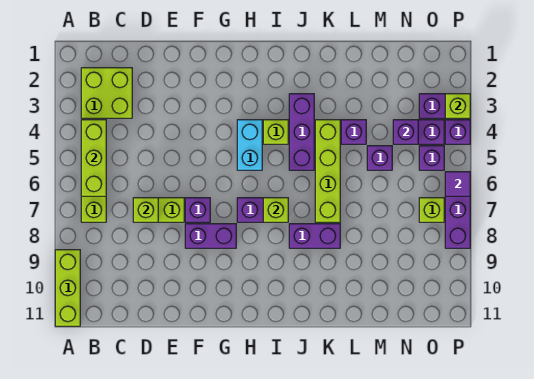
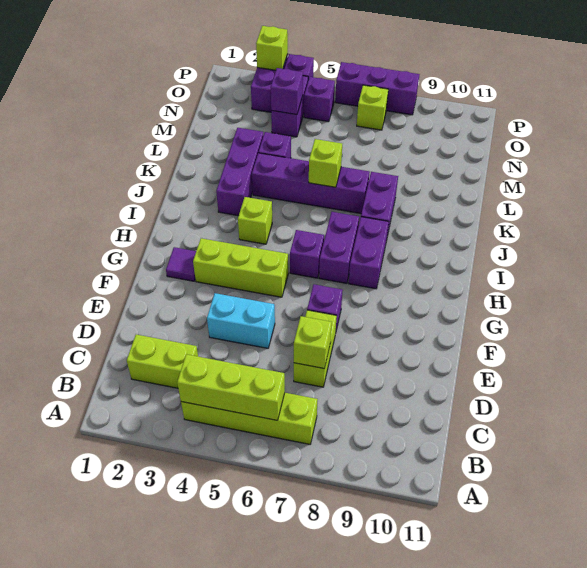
lime 1x3 brick [55,250,80,326] -> lime 1x3 brick moved to [193,238,288,297]
lime 2x2 brick [81,68,132,118] -> lime 1x2 brick [127,334,198,388]
purple 1x2 brick [185,224,236,248] -> purple 1x2 brick moved to [349,217,389,289]
cyan 1x2 brick [237,120,262,170] -> cyan 1x2 brick moved to [207,293,275,348]
lime 1x1 brick [263,198,288,222] -> lime 1x1 brick moved to [309,139,342,187]
purple 1x3 brick [289,94,314,170] -> purple 1x3 brick turned to [216,128,263,216]
lime 1x4 brick [315,120,340,222] -> purple 1x4 brick [252,153,370,213]
purple 1x1 brick [367,146,392,170] -> purple 1x1 brick moved to [290,230,324,278]
purple 1x1 tile [445,172,470,196] -> purple 1x1 tile moved to [166,247,196,281]

